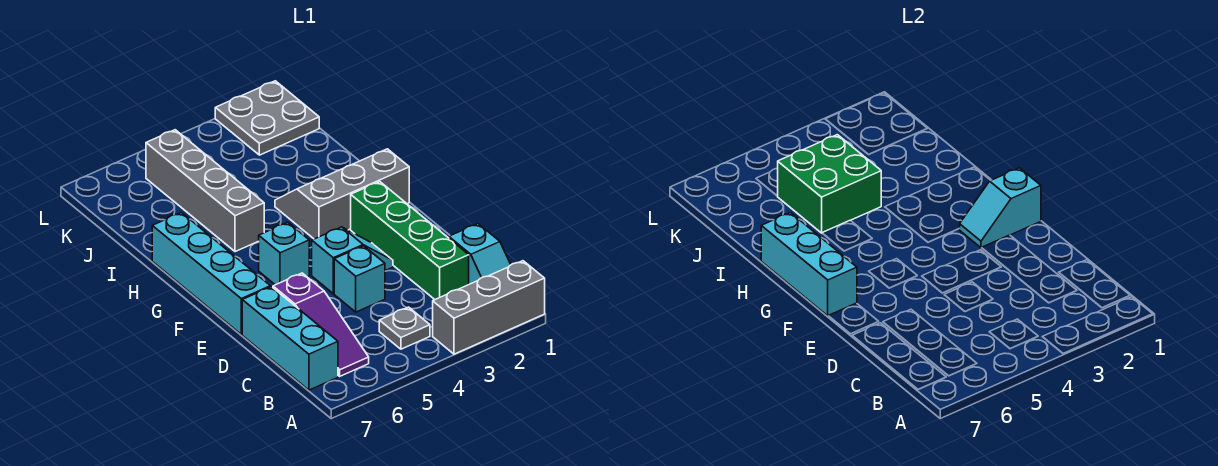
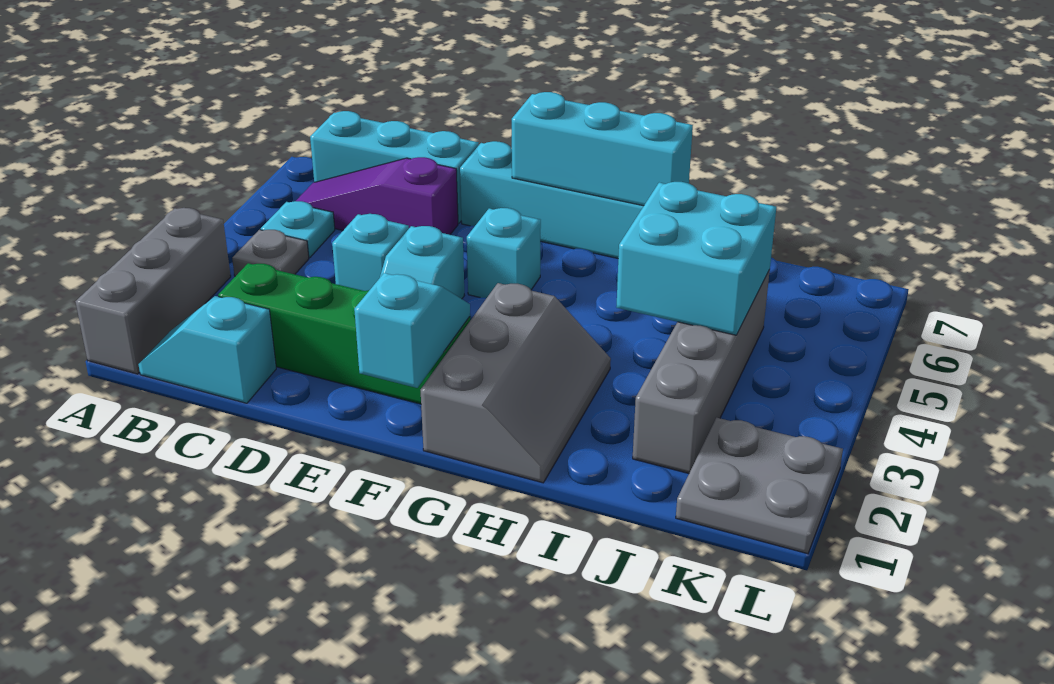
none -> cyan 1x1 plate [261,201,335,257]
grey 1x4 brick [146,130,264,252] -> grey 1x4 brick turned to [633,270,770,473]
green 2x2 brick [778,135,881,233] -> cyan 2x2 brick [616,182,776,335]

